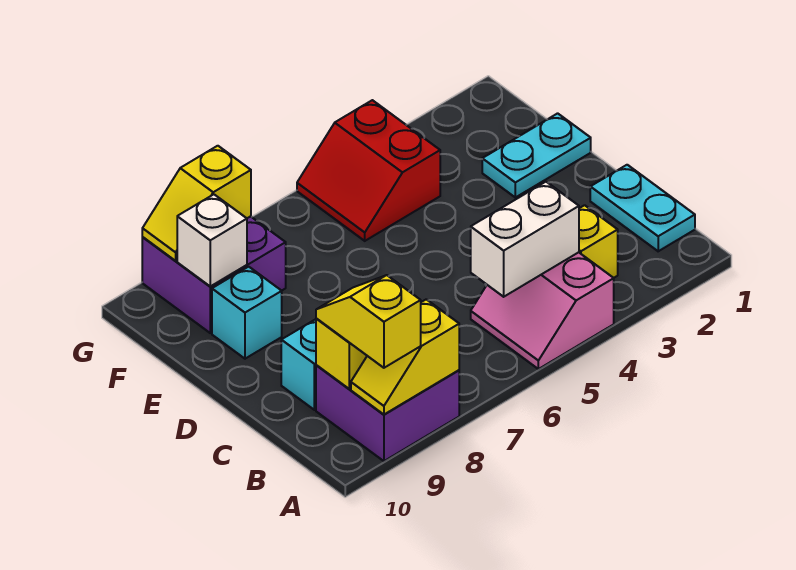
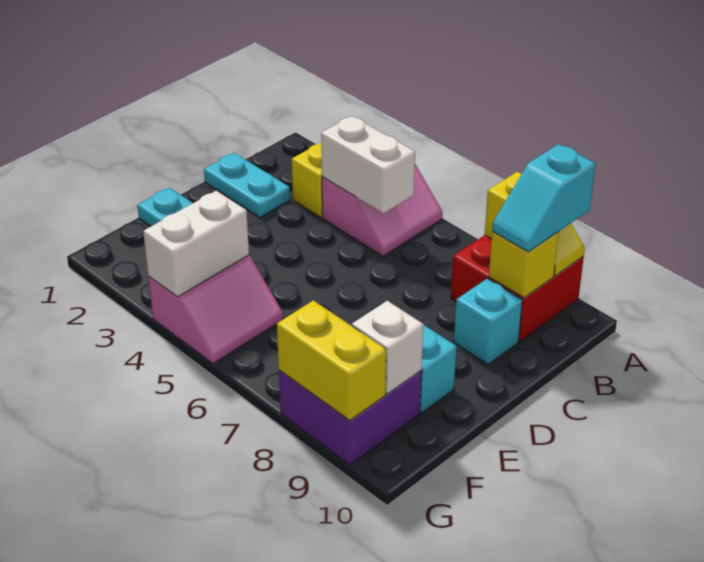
purple 2x2 brick [316,365,459,461] -> red 2x2 brick [451,235,584,341]
yellow 1x2 slope [316,275,421,368] -> cyan 1x2 slope [492,144,596,252]
cyan 1x2 plate [590,165,695,251] -> cyan 1x2 plate turned to [204,153,290,217]
red 2x2 slope [297,100,440,241] -> pink 2x2 slope [148,255,283,364]
none -> white 1x2 brick [143,191,249,297]
yellow 1x2 slope [142,146,251,261] -> yellow 1x2 brick [277,300,386,420]

